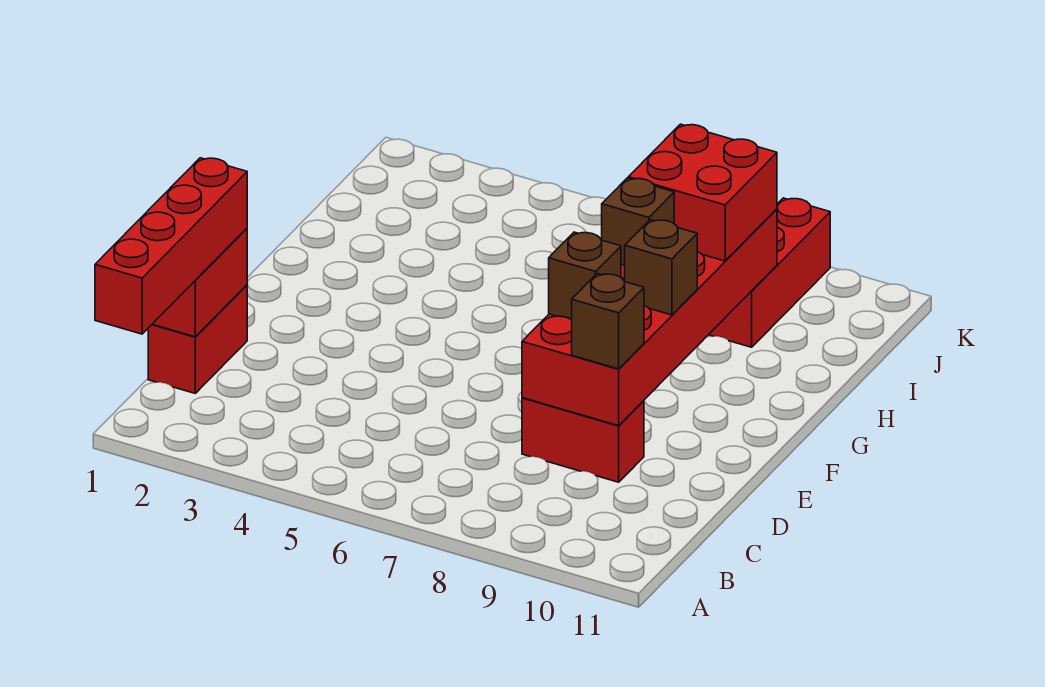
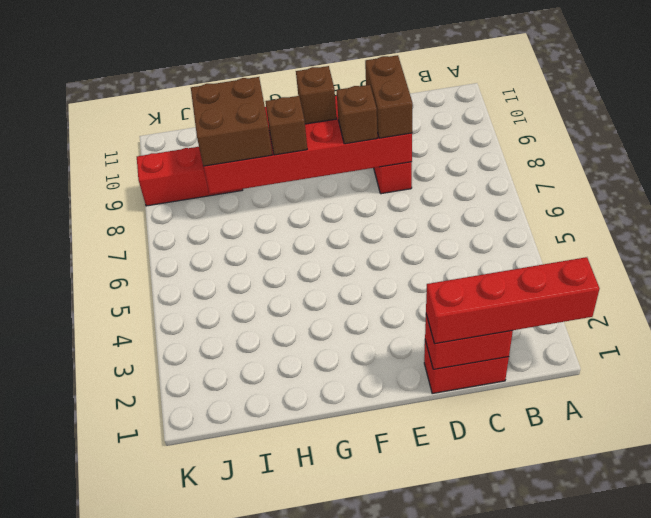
brown 1x1 brick [572,274,644,369] -> brown 1x2 brick [365,55,413,138]
red 2x2 brick [628,124,777,261] -> brown 2x2 brick [191,77,272,166]

